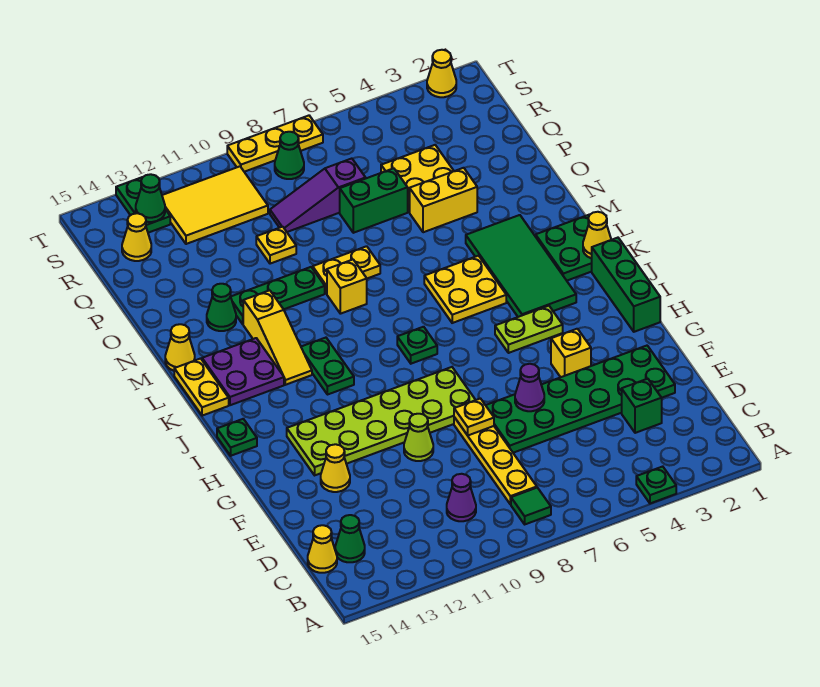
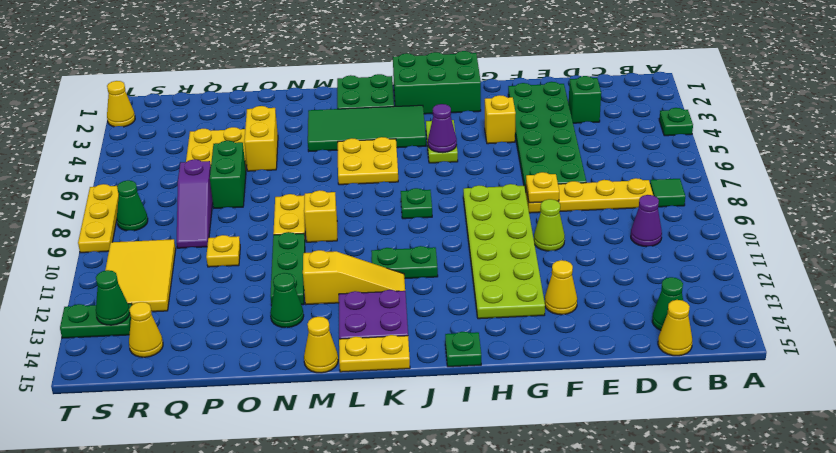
purple 1x1 cone [515,364,544,411] -> purple 1x1 cone moved to [428,104,457,153]
green 1x3 brick [592,238,660,332] -> green 2x3 brick [393,51,481,114]
yellow 1x1 cone [583,212,611,258] -> none

